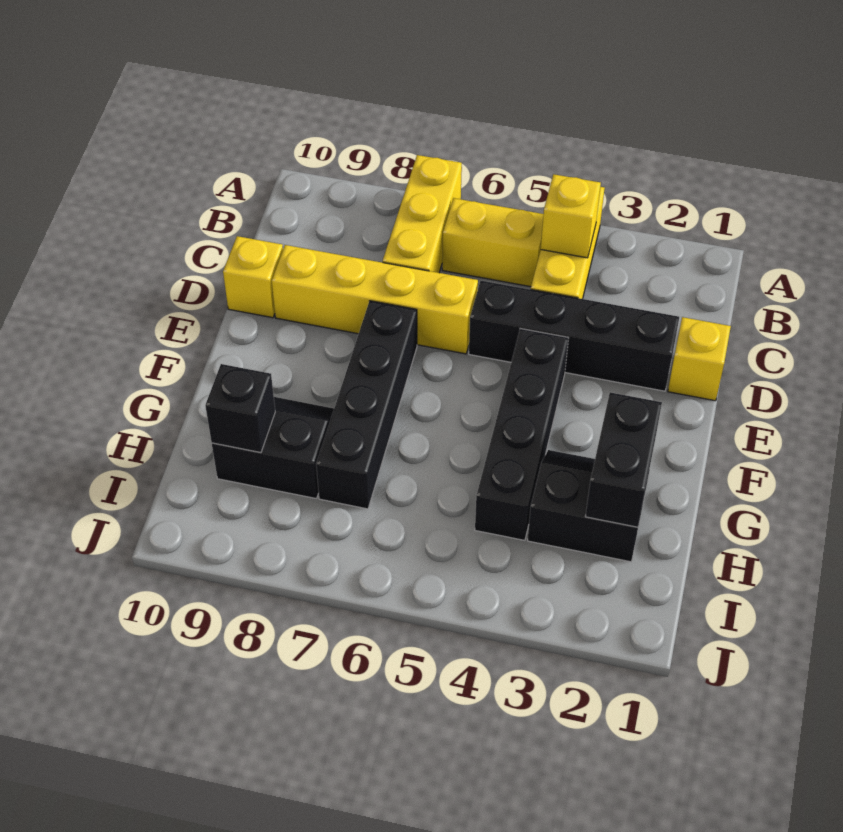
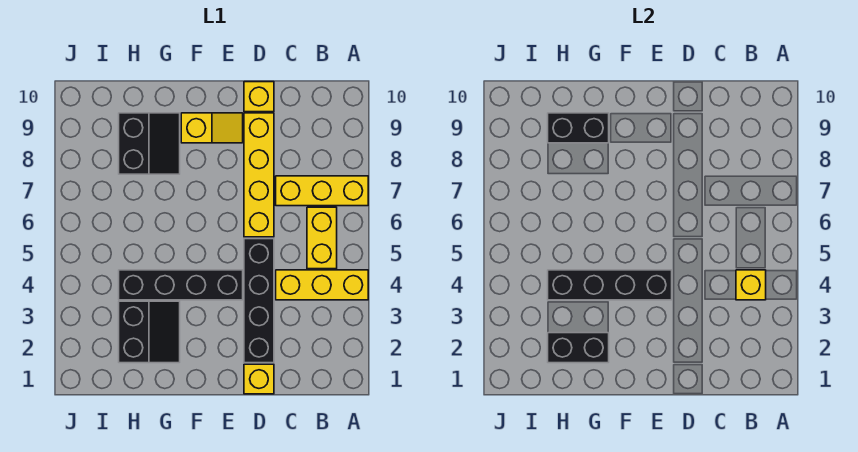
black 1x4 brick [316,301,417,509] -> black 1x4 brick moved to [548,270,672,300]
none -> yellow 1x2 slope [181,113,243,143]
black 1x1 brick [205,364,275,453] -> black 1x2 brick [548,113,609,143]

